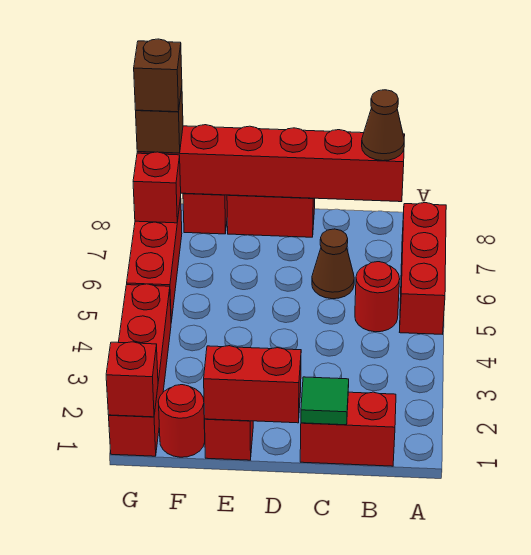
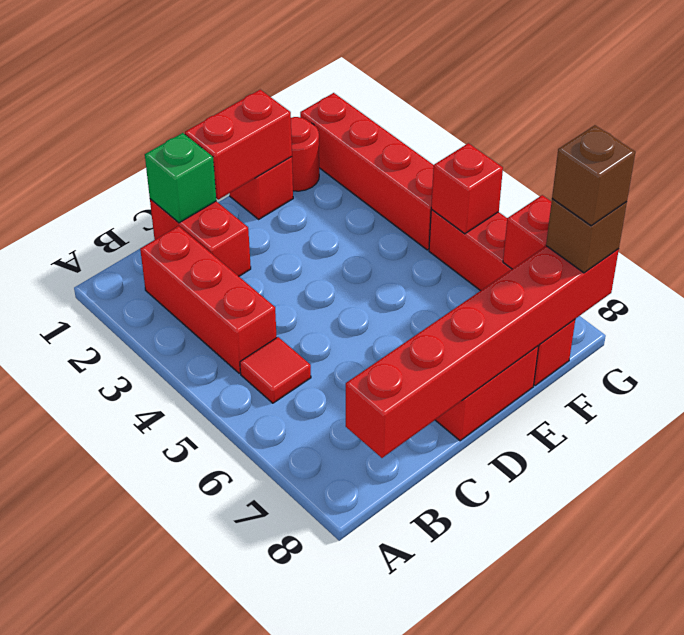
red 1x3 brick [400,203,446,334] -> red 1x3 brick moved to [140,226,277,373]
red 1x2 brick [300,392,396,466] -> red 1x2 brick turned to [150,199,251,276]
red 1x1 round brick [355,262,400,332] -> red 1x1 tile [240,337,311,403]
brown 1x1 cone [362,90,404,161] -> none
green 1x1 tile [301,377,349,425] -> green 1x1 brick [145,133,216,223]
brown 1x1 cone [312,229,354,299] -> none
red 1x1 brick [106,342,158,417] -> red 1x1 brick moved to [431,143,503,234]

